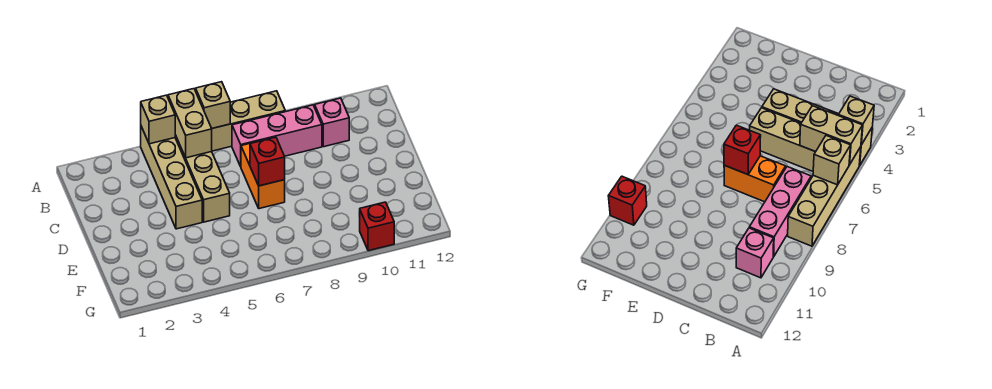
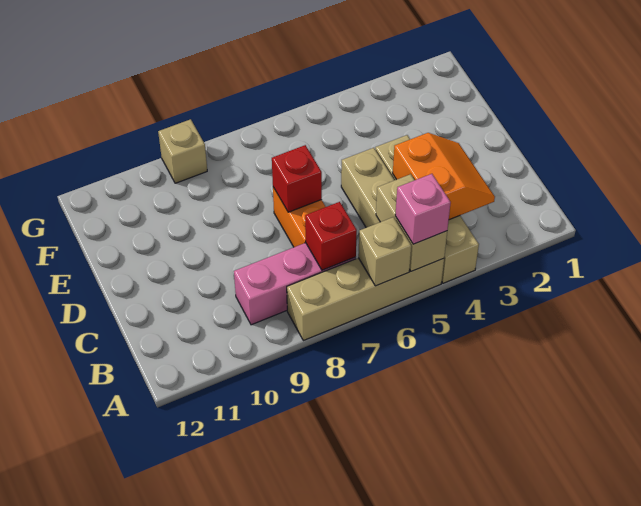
tan 1x1 brick [141,95,175,144] -> tan 1x1 brick moved to [158,119,207,183]
none -> orange 2x2 slope [393,133,495,220]
pink 1x1 brick [315,98,349,147] -> pink 1x1 brick moved to [395,174,451,244]
red 1x1 brick [360,202,394,251] -> red 1x1 brick moved to [305,202,357,270]

